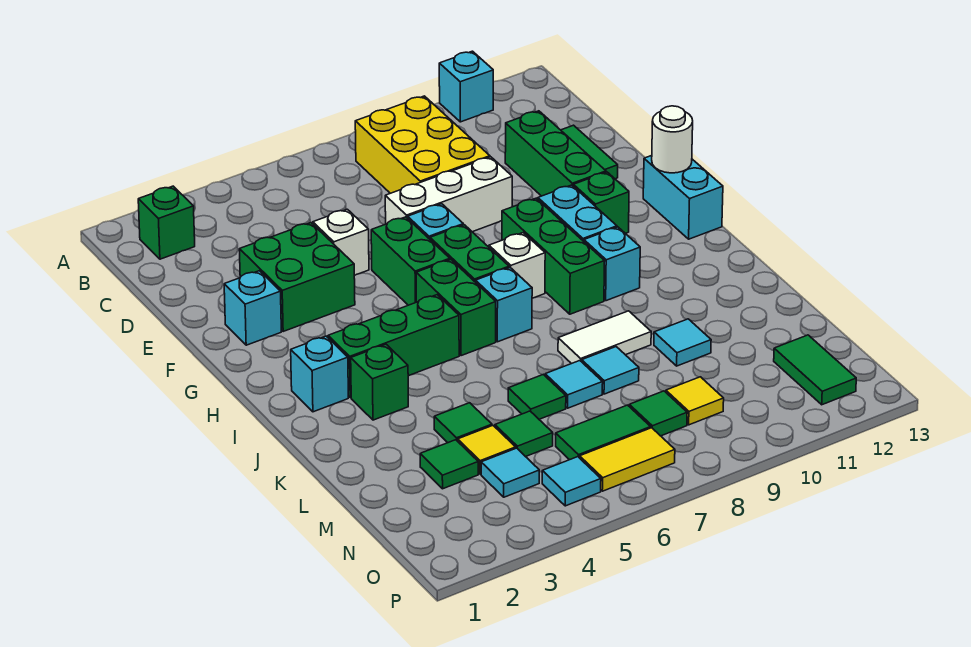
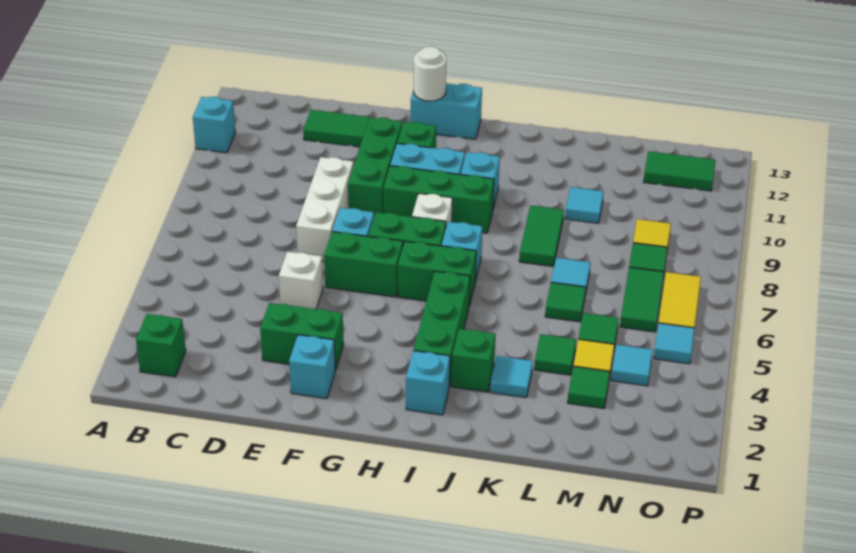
yellow 2x3 brick [355,96,490,193] -> none
green 1x3 brick [505,111,606,196] -> green 1x3 brick turned to [348,118,402,216]
green 2x2 brick [239,223,355,331] -> green 1x2 brick [260,303,344,370]
white 1x2 tile [558,311,651,364] -> green 1x2 tile [519,205,564,266]
cyan 1x1 tile [582,347,639,394] -> cyan 1x1 tile moved to [490,356,533,398]

